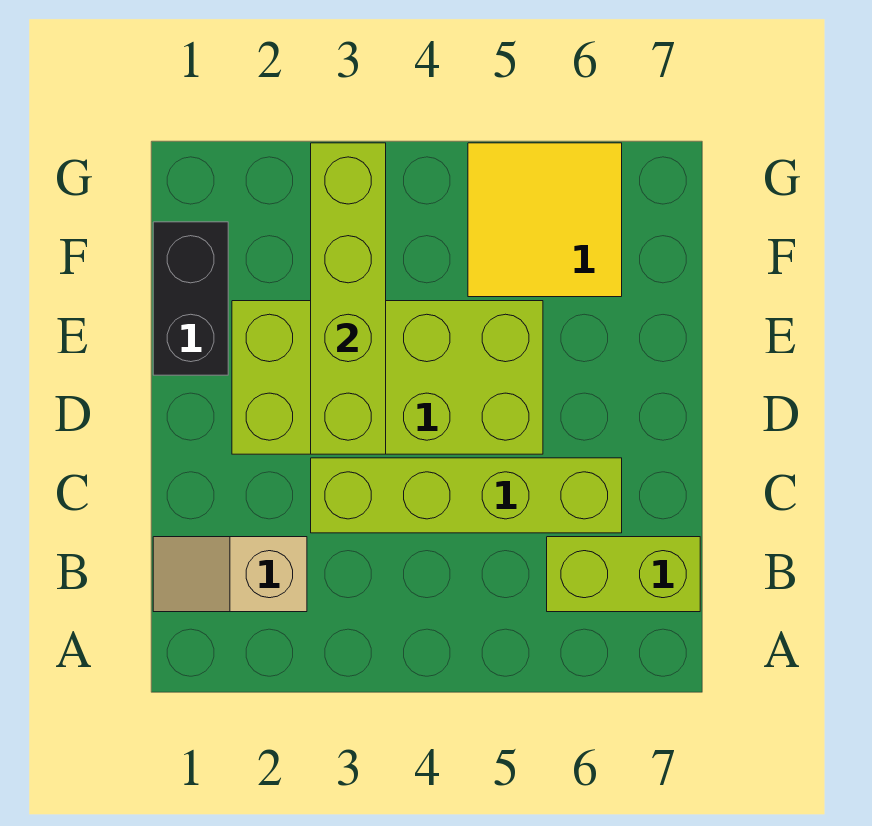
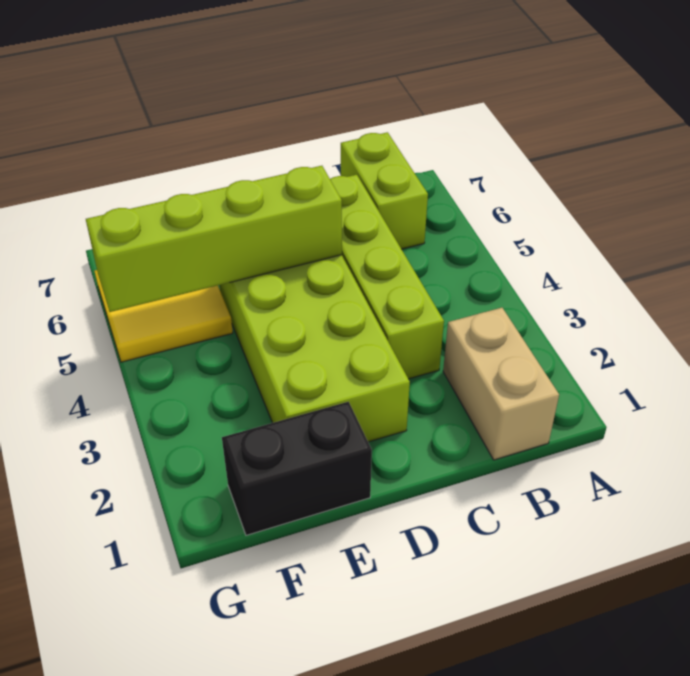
tan 1x2 slope [153,537,307,612] -> tan 1x2 brick [443,308,559,460]
lime 1x4 brick [311,143,386,454] -> lime 1x4 brick moved to [86,166,342,312]

